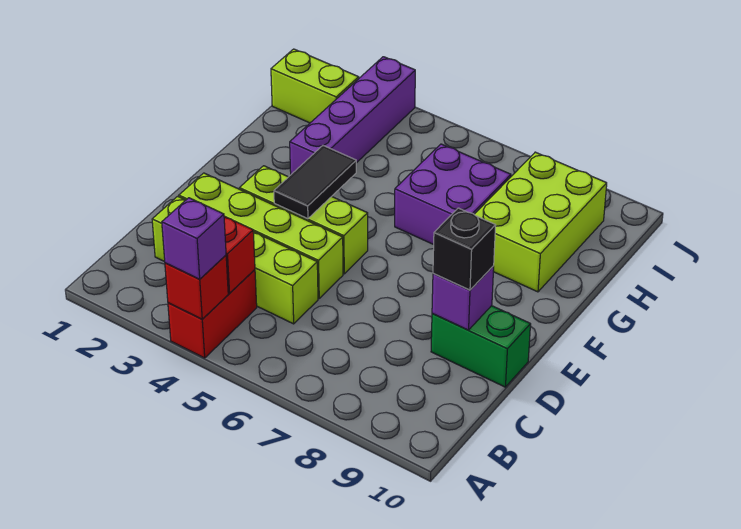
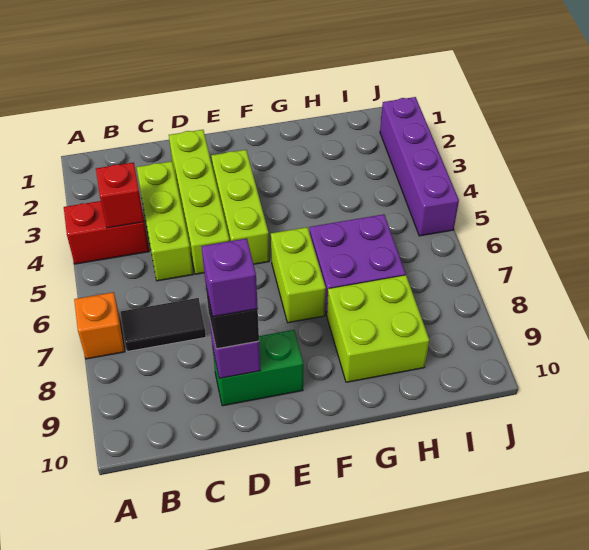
red 1x1 brick [165,255,228,319] -> none
purple 1x1 brick [162,198,226,279] -> purple 1x1 brick moved to [201,238,258,317]
none -> orange 1x1 brick [74,292,125,359]
lime 1x4 brick [152,196,318,324] -> lime 1x3 brick [137,161,193,281]
green 1x2 brick [431,306,531,387] -> green 1x2 brick turned to [213,330,303,406]
black 1x2 tile [274,145,356,219] -> black 1x2 tile moved to [120,298,206,352]
purple 1x4 brick [290,57,415,174] -> purple 1x4 brick turned to [380,97,459,236]
lime 2x3 brick [474,152,607,292] -> lime 2x2 brick [327,275,429,382]
lime 1x2 brick [271,49,359,123] -> lime 1x2 brick moved to [271,227,326,323]

